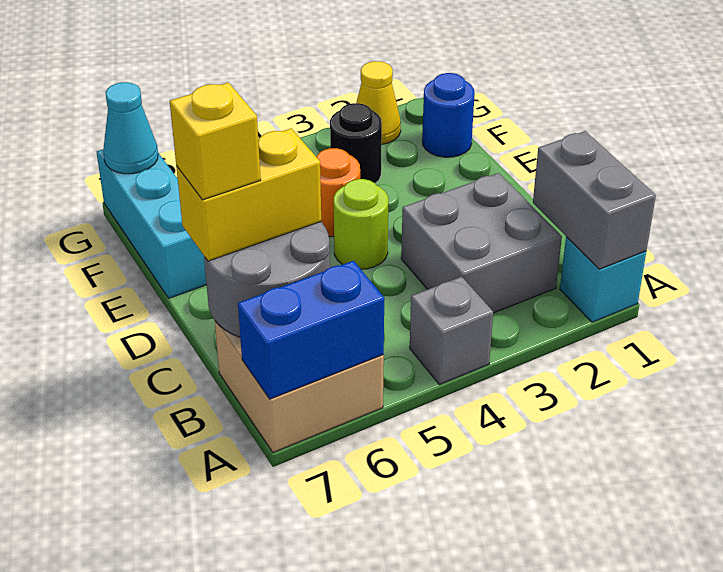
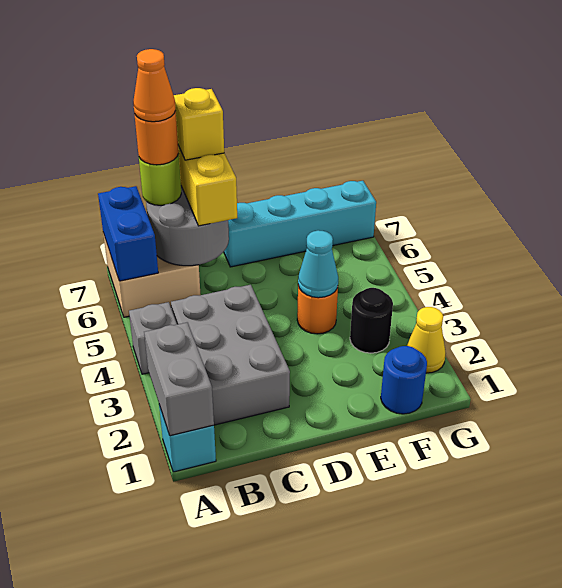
grey 1x2 brick [533,131,656,269] -> grey 1x2 brick turned to [144,322,214,436]
grey 2x2 brick [401,173,562,313] -> grey 2x3 brick [171,285,290,425]
none -> orange 1x1 round brick [134,111,179,165]
none -> orange 1x1 cone [133,49,176,122]
lime 1x1 round brick [333,179,388,269] -> lime 1x1 round brick moved to [139,154,181,205]
cyan 1x3 brick [97,149,207,298] -> cyan 1x4 brick [224,181,376,267]
cyan 1x1 cone [103,82,158,174] -> cyan 1x1 cone moved to [298,230,338,298]

